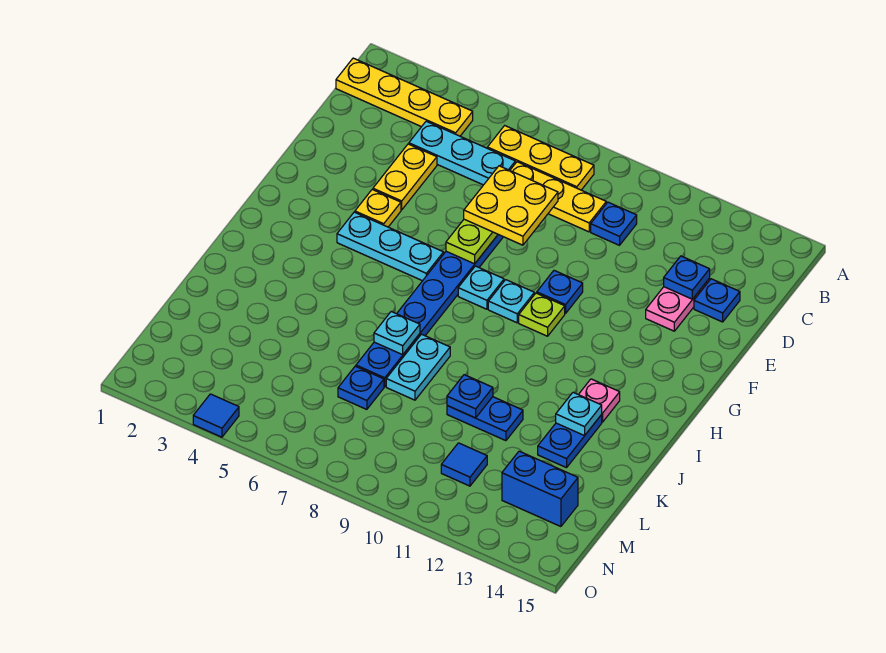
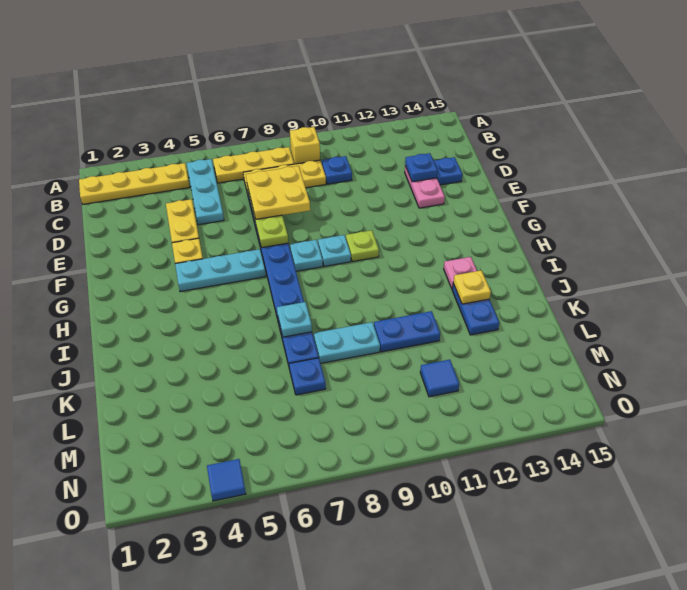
none -> yellow 1x1 brick [290,127,320,164]
cyan 1x3 plate [409,121,515,185] -> cyan 1x3 plate turned to [187,159,224,225]
blue 1x1 plate [537,271,583,314] -> none
cyan 1x2 plate [386,334,450,400] -> cyan 1x2 plate turned to [314,322,380,363]
cyan 1x1 plate [556,392,602,436] -> yellow 1x1 plate [453,270,491,304]
blue 1x1 plate [447,375,493,418] -> none
blue 1x2 brick [502,451,578,527] -> none

